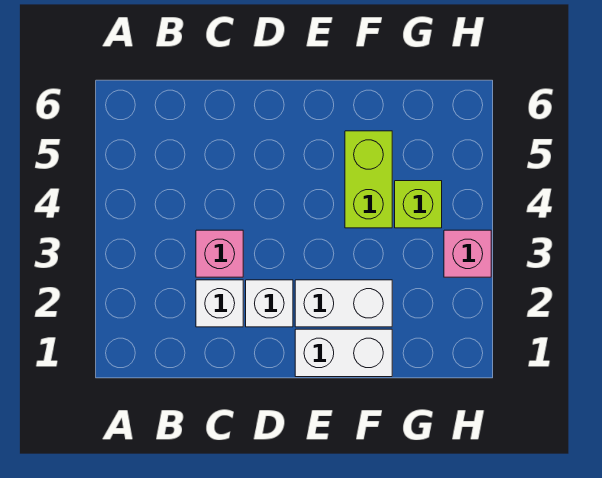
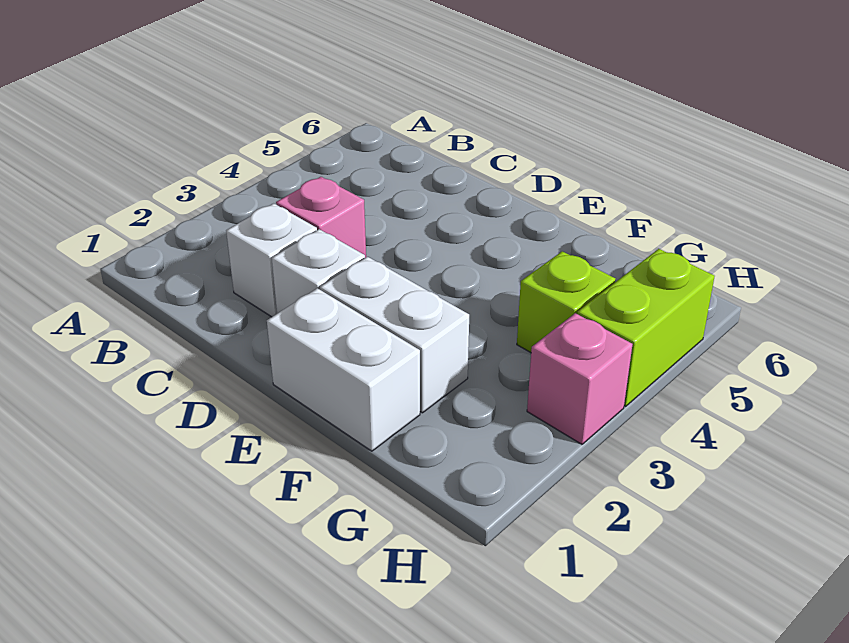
lime 1x2 brick [345,131,392,228] -> lime 1x2 brick moved to [577,249,715,407]

